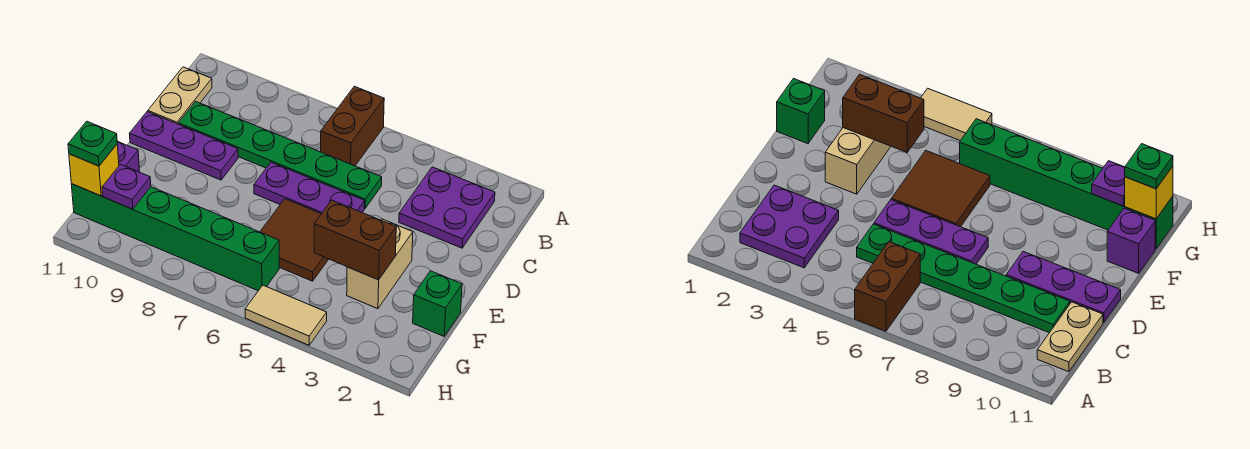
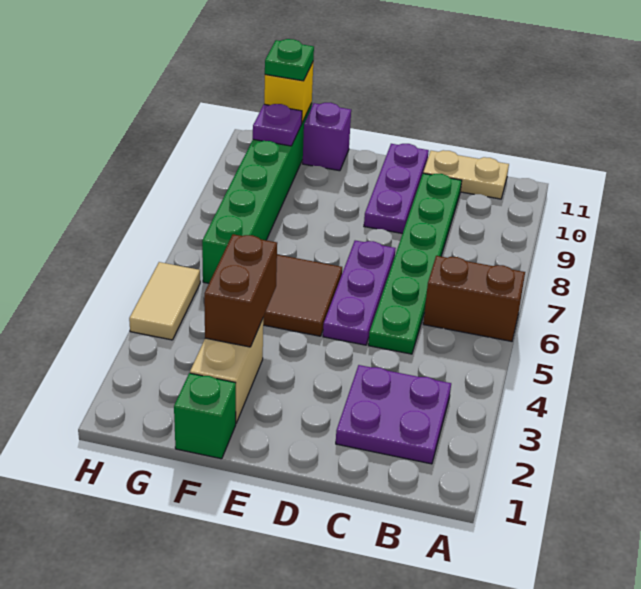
tan 1x2 brick [347,219,413,309] -> tan 1x2 brick turned to [190,319,263,423]

